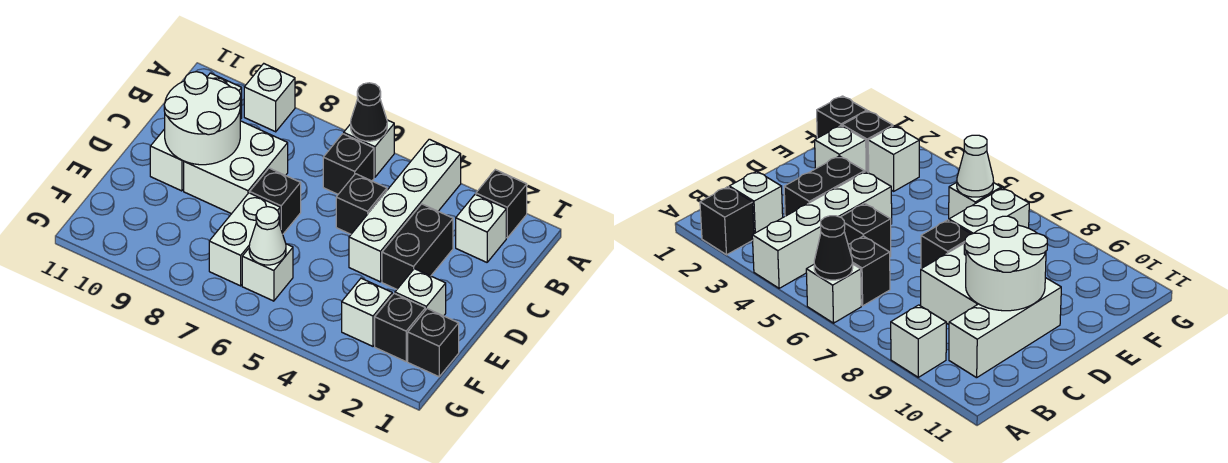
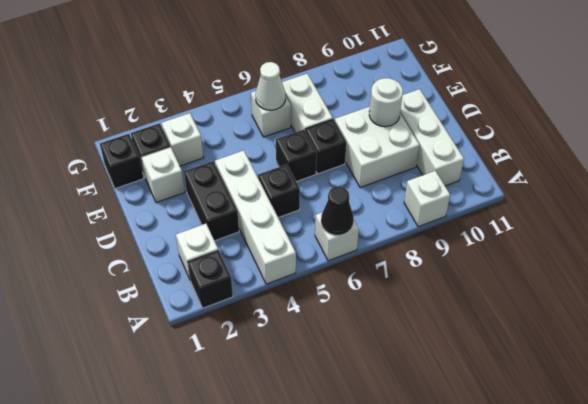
black 1x1 brick [323,134,374,194] -> black 1x1 brick moved to [276,130,317,182]
white 2x2 round brick [164,72,241,165] -> white 1x1 round brick [369,78,403,127]

